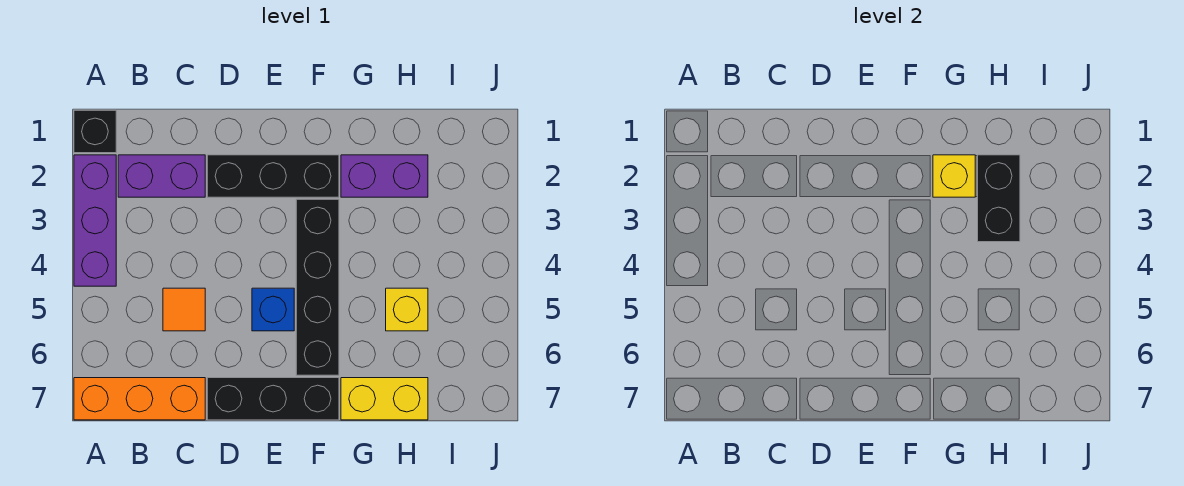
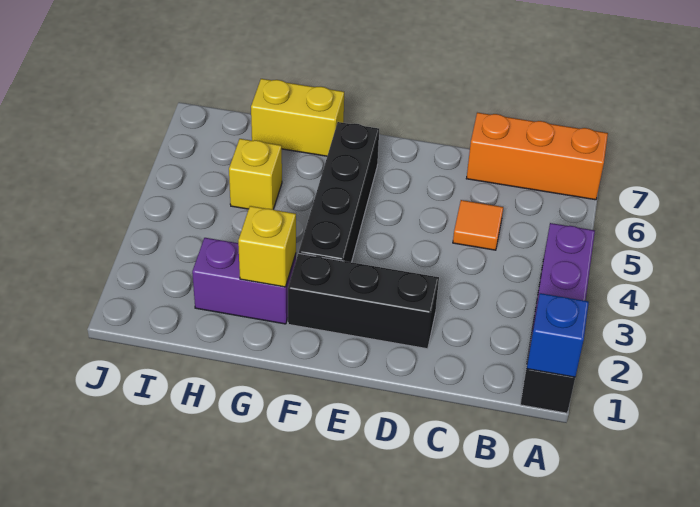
purple 1x2 brick [118,155,205,197] -> none
black 1x3 brick [207,378,339,420] -> none
blue 1x1 brick [252,288,294,331] -> blue 1x1 brick moved to [527,293,589,377]
black 1x2 brick [978,155,1020,242] -> none

